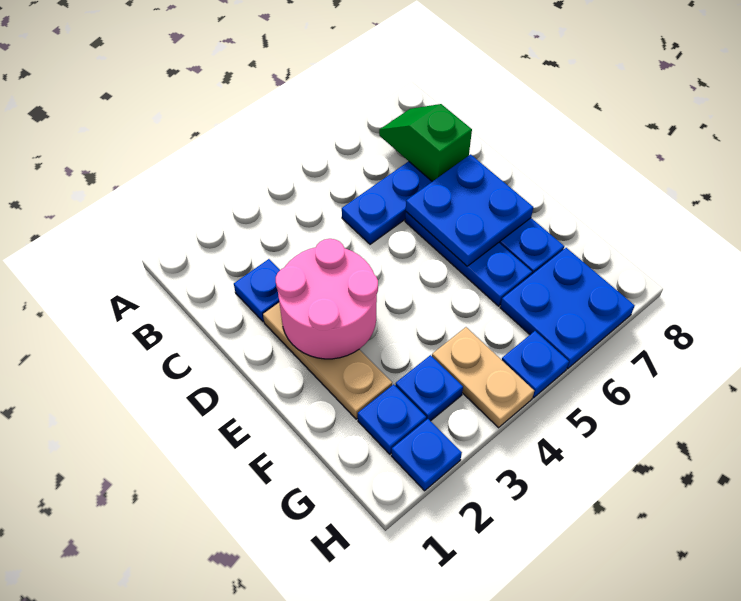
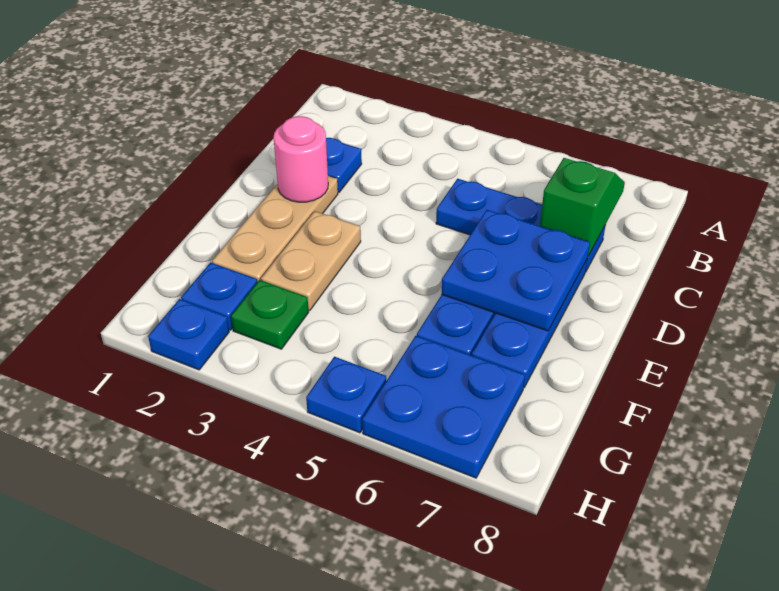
pink 2x2 round brick [276,239,378,359] -> pink 1x1 round brick [274,116,328,202]
blue 1x1 plate [395,355,463,421] -> green 1x1 plate [231,280,309,349]
tan 1x2 plate [432,327,534,428] -> tan 1x2 plate moved to [261,211,361,311]

